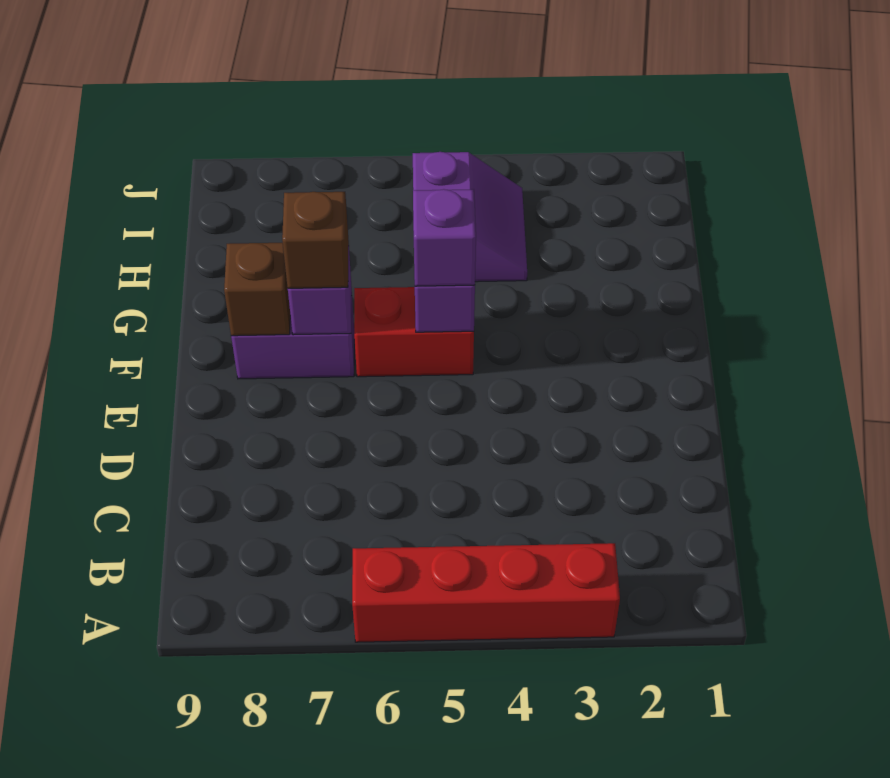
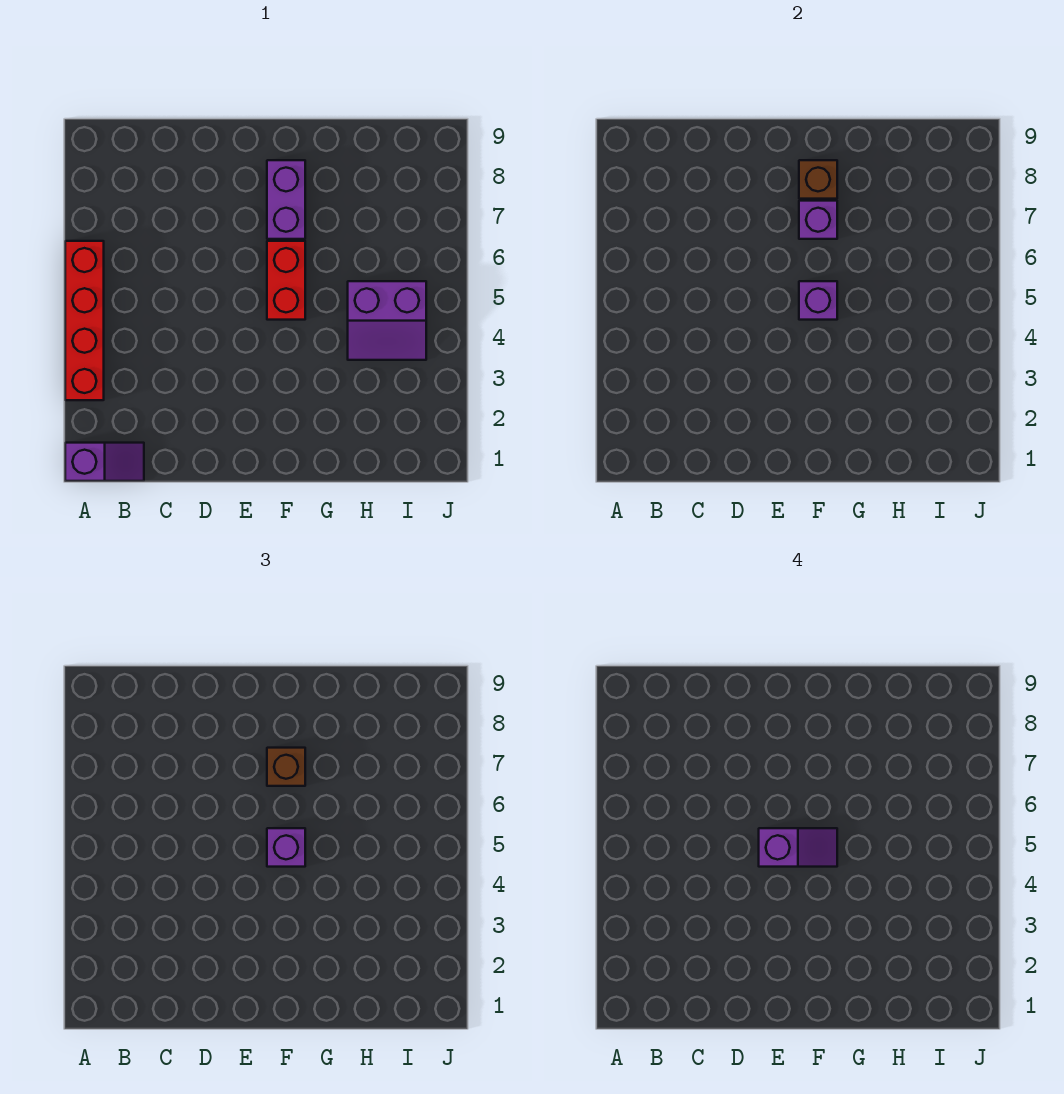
none -> purple 1x2 slope [65,443,144,481]
none -> purple 1x2 slope [759,828,837,867]

